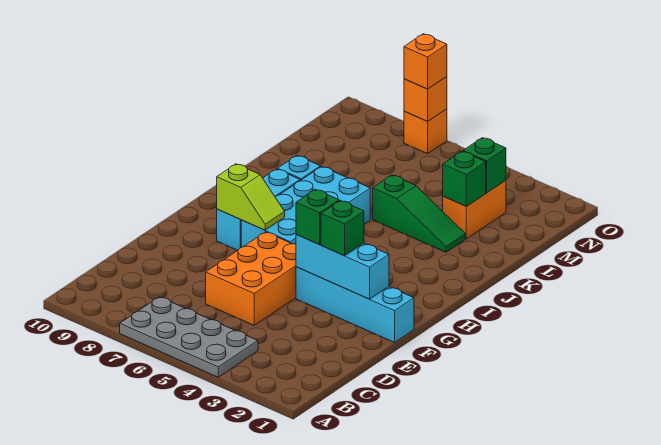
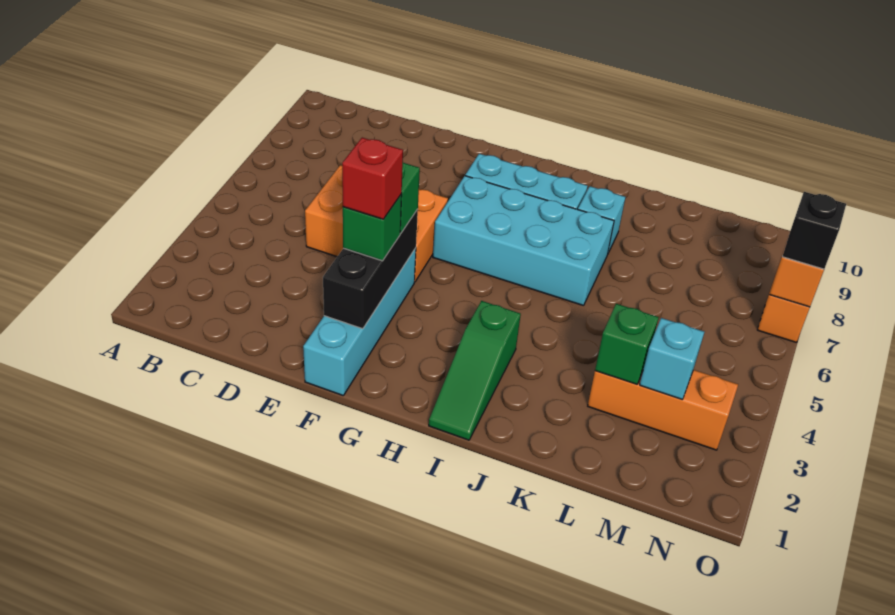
grey 2x4 plate [120,297,258,377] -> none
cyan 1x3 brick [296,235,389,299] -> black 1x3 brick [323,209,418,329]
none -> red 1x1 brick [342,138,403,219]
lime 1x2 slope [217,164,285,230] -> none
green 1x3 slope [373,175,465,252] -> green 1x3 slope moved to [429,301,521,440]
orange 1x2 brick [443,181,506,239] -> orange 1x3 brick [588,370,738,450]
green 1x1 brick [463,138,506,193] -> cyan 1x1 brick [640,318,704,399]
orange 1x1 brick [404,34,447,89] -> black 1x1 brick [782,192,846,269]

